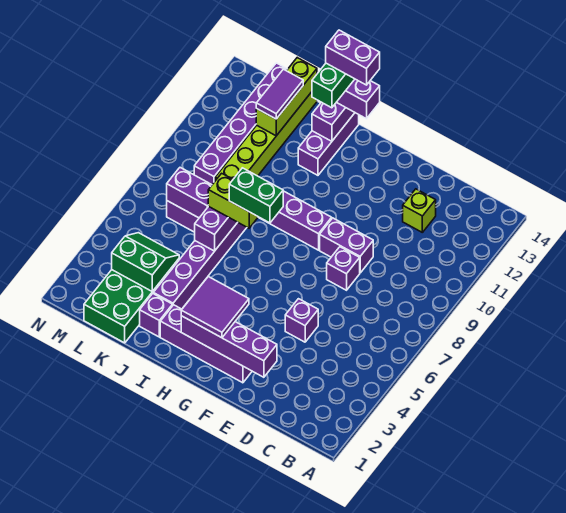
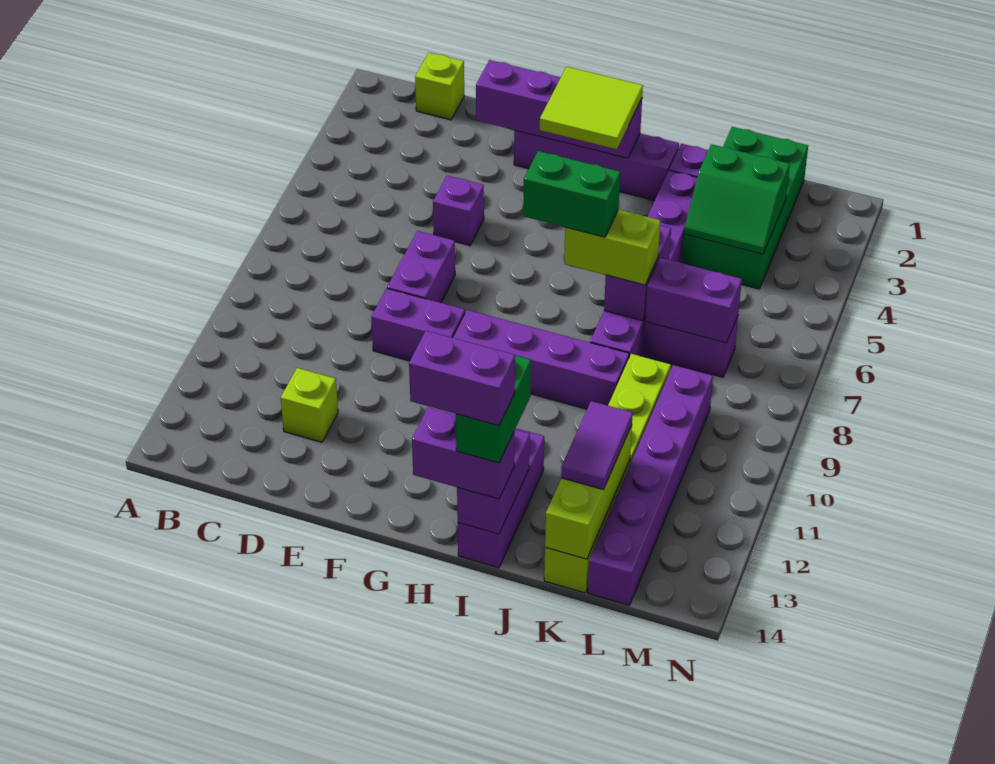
none -> lime 1x1 brick [415,53,464,120]
purple 1x1 brick [327,247,360,290] -> purple 1x2 brick [387,231,455,303]
purple 2x2 tile [181,277,249,338] -> lime 2x2 tile [540,67,643,149]

